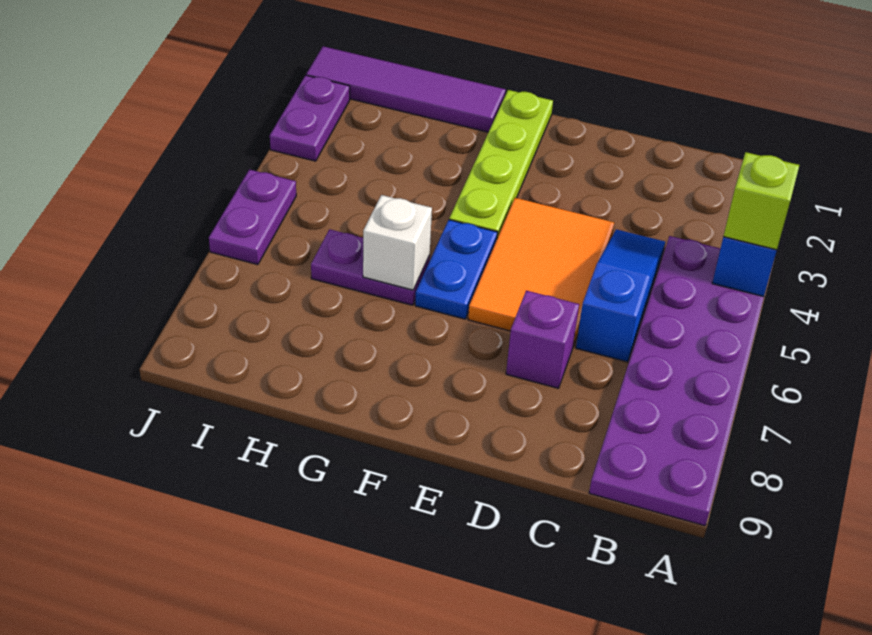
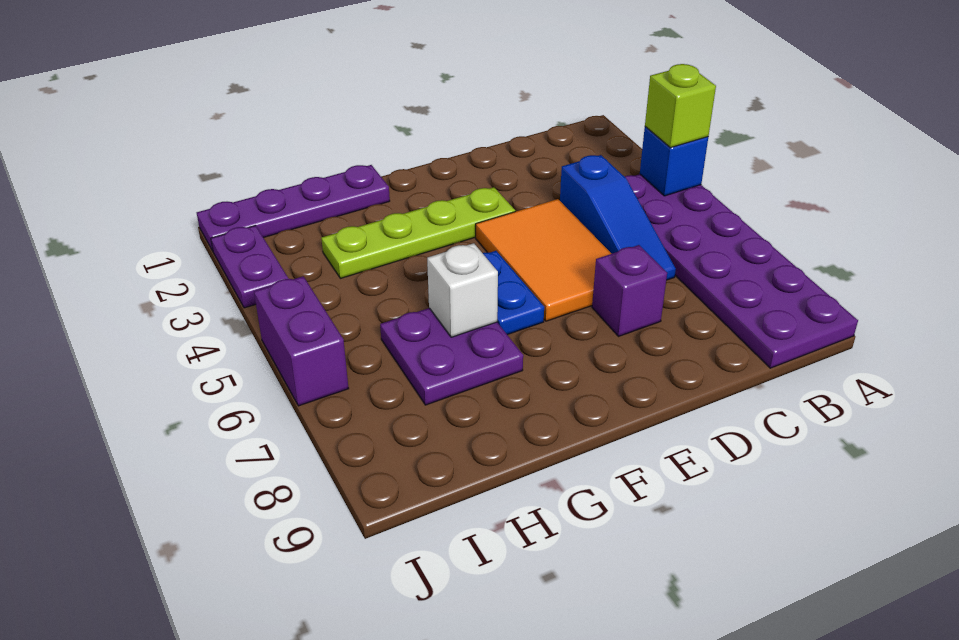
blue 1x3 slope [576,229,665,362] -> blue 1x3 slope turned to [560,155,676,280]
lime 1x4 plate [449,90,553,238] -> lime 1x4 plate turned to [321,187,515,278]
purple 1x4 tile [306,46,506,132] -> purple 1x4 plate [197,165,390,251]
purple 1x2 plate [311,229,430,305] -> purple 2x2 plate [380,308,523,405]
purple 1x2 plate [209,170,296,265] -> purple 1x2 brick [254,276,349,406]

